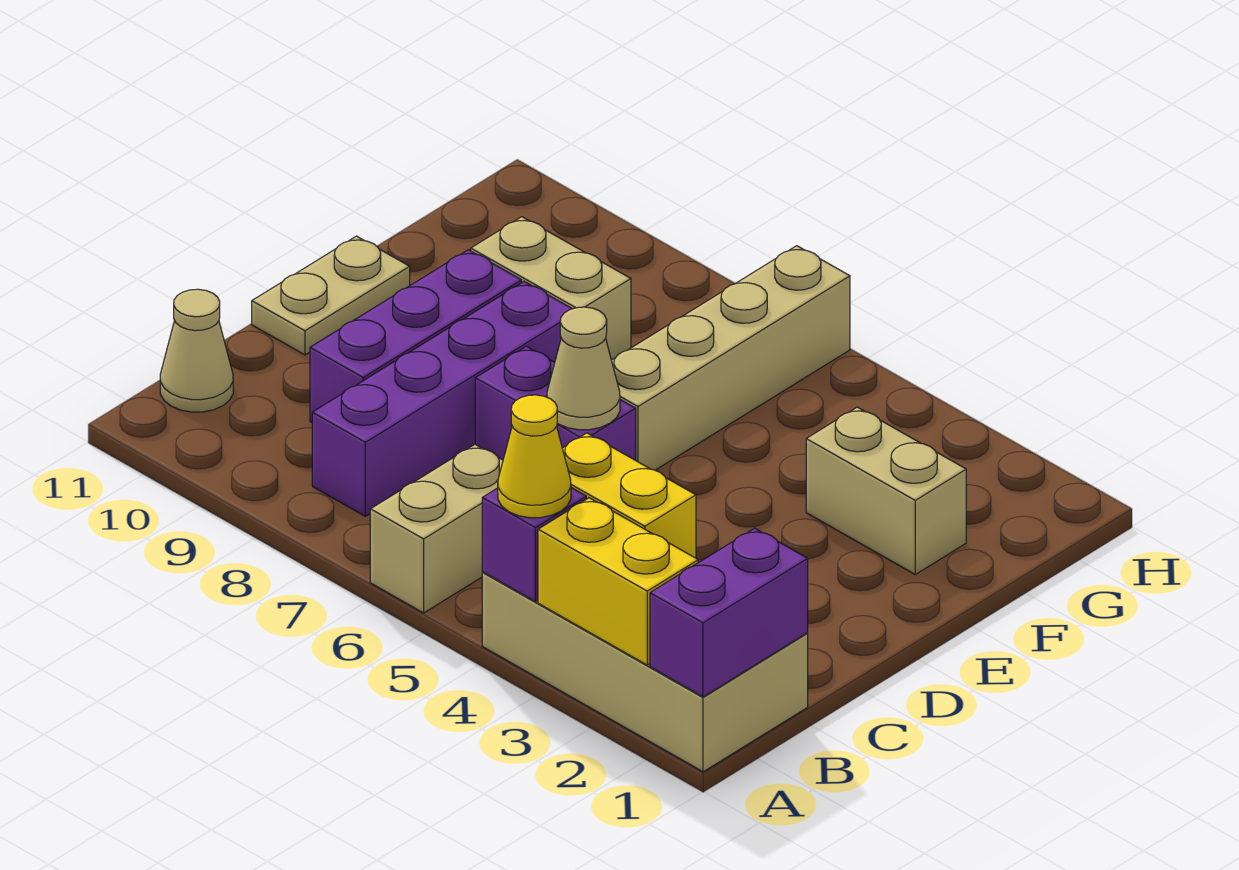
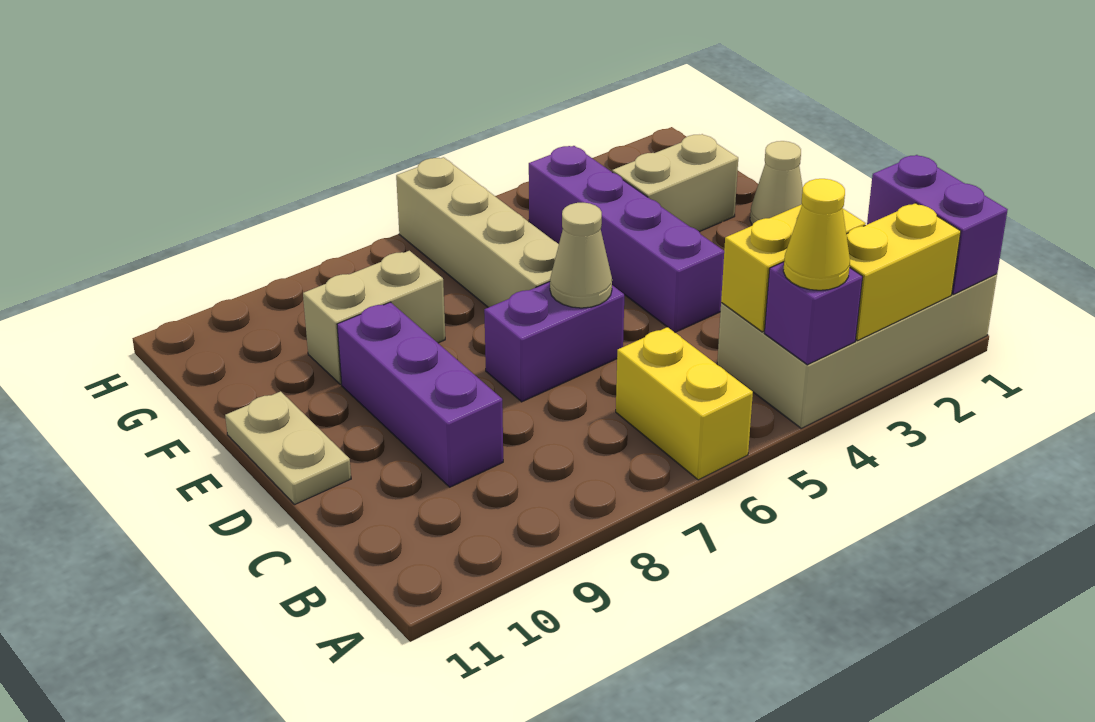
tan 1x2 brick [370,444,503,613] -> yellow 1x2 brick [616,327,753,480]
purple 1x4 brick [312,282,572,516] -> purple 1x4 brick moved to [529,146,724,332]
tan 1x1 cone [160,289,233,412] -> tan 1x1 cone moved to [750,141,803,225]

